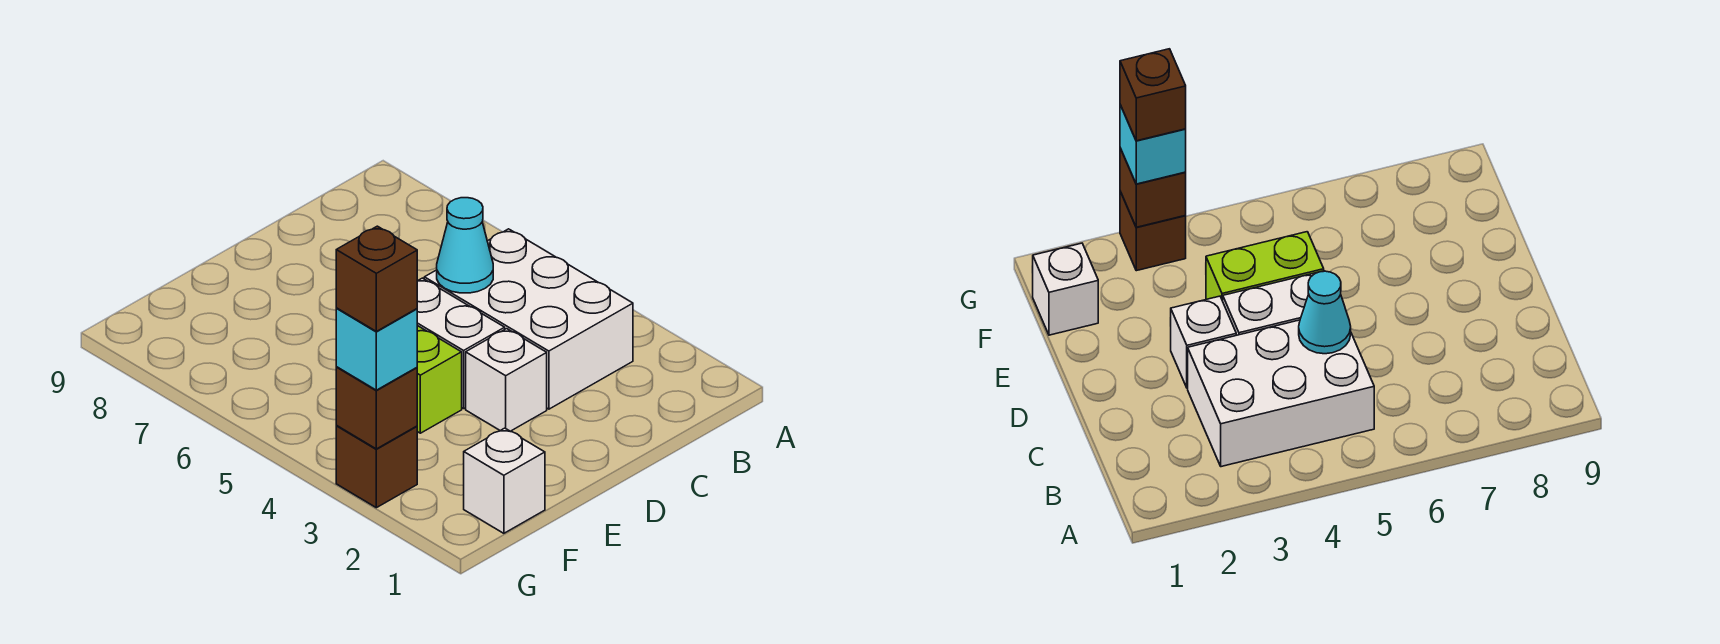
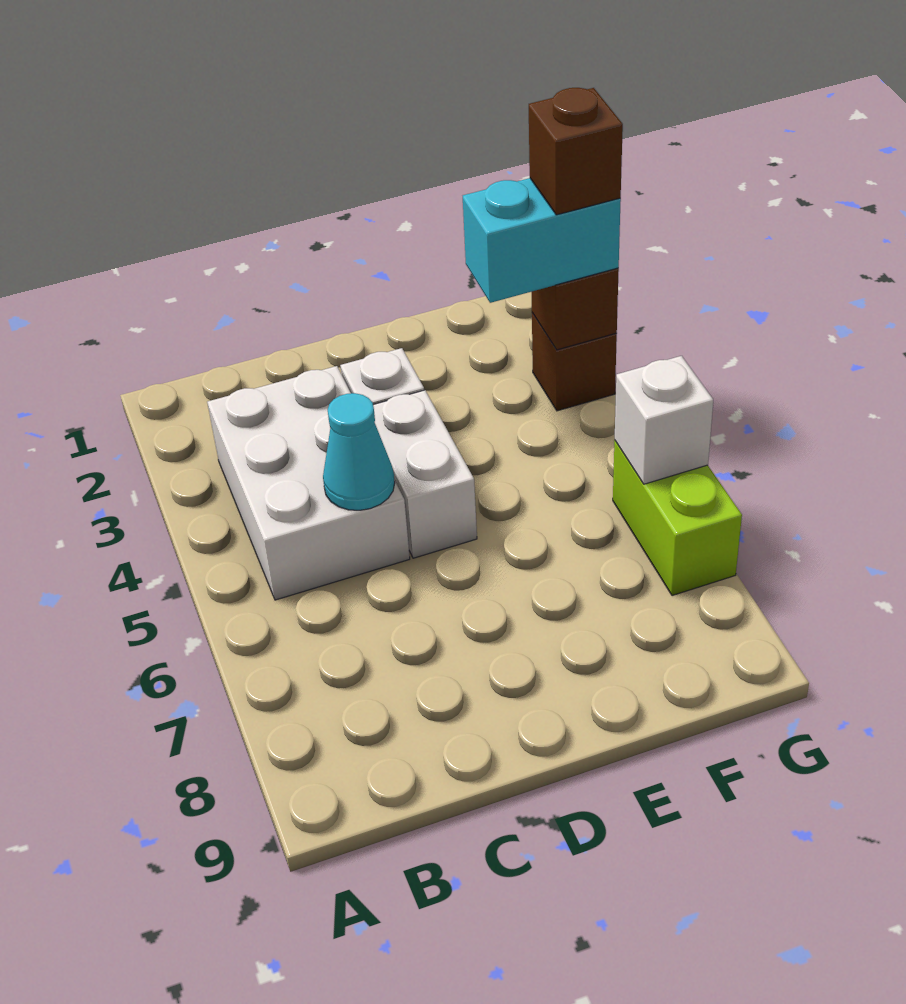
lime 1x2 brick [417,326,462,433] -> lime 1x2 brick moved to [613,440,742,596]
white 1x1 brick [464,428,545,533] -> white 1x1 brick moved to [615,356,713,484]
cyan 1x1 brick [336,308,417,390] -> cyan 1x2 brick [463,178,621,303]

